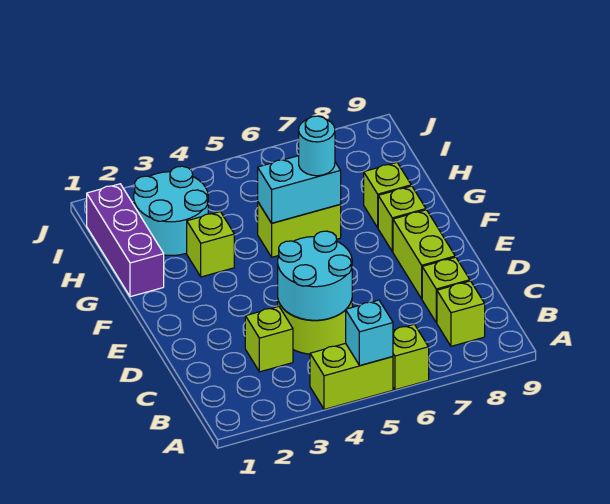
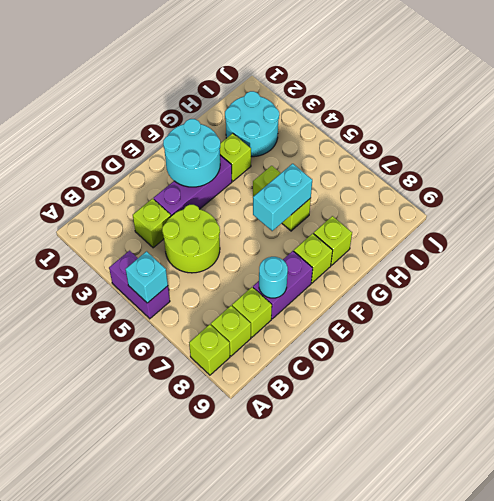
lime 1x2 brick [310,343,393,409] -> purple 1x2 brick [109,251,170,319]
lime 1x1 brick [393,324,429,390] -> lime 1x1 brick moved to [189,324,230,375]
cyan 2x2 round brick [278,231,352,320] -> cyan 2x2 round brick moved to [163,119,220,187]
lime 1x2 brick [393,210,455,299] -> purple 1x2 brick [253,251,313,319]
purple 1x3 brick [87,184,164,297] -> purple 1x3 brick moved to [154,155,232,216]
cyan 1x2 brick [258,156,341,223] -> cyan 1x2 brick turned to [253,164,312,231]
cyan 1x1 round brick [299,116,335,176] -> cyan 1x1 round brick moved to [259,257,288,298]

